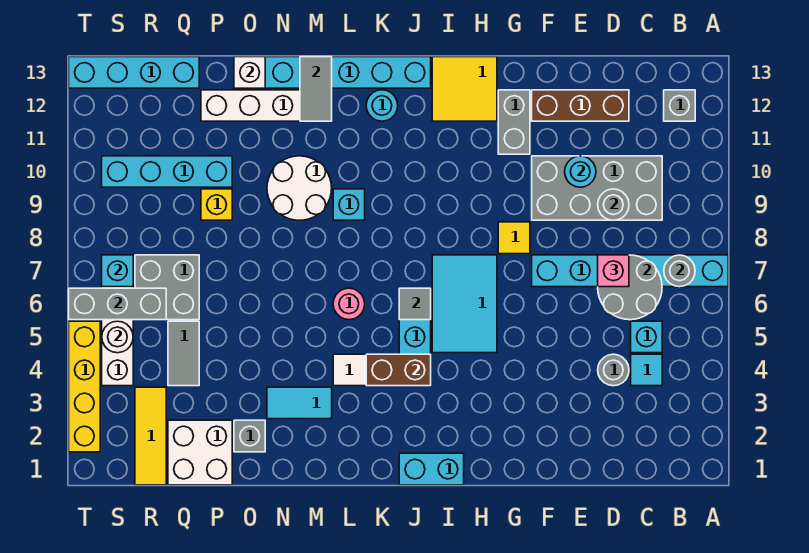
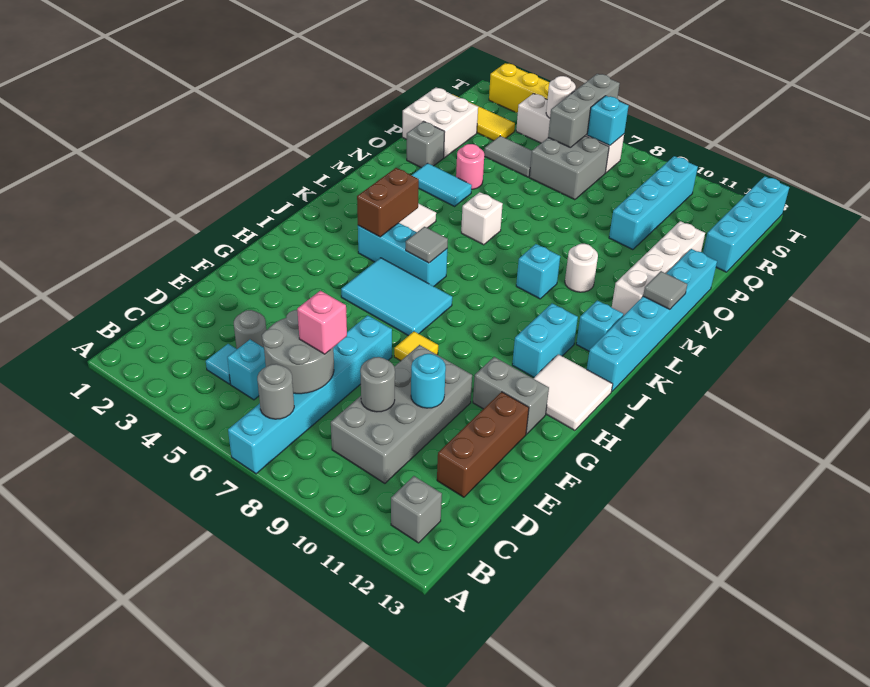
yellow 2x2 tile [432,57,497,121] -> white 2x2 tile [533,354,613,430]
cyan 1x2 brick [399,453,464,485] -> cyan 1x2 brick moved to [512,303,578,377]
cyan 1x1 round brick [366,90,398,121] -> cyan 1x1 brick [576,300,623,351]
pink 1x1 round brick [333,288,365,320] -> pink 1x1 round brick moved to [456,144,484,189]
cyan 1x2 tile [267,387,332,419] -> cyan 1x2 tile turned to [412,163,472,206]
white 2x2 round brick [267,156,332,220] -> white 1x1 round brick [565,244,598,292]
grey 1x2 tile [300,57,332,121] -> grey 1x1 tile [643,271,687,309]
white 1x1 brick [234,57,265,88] -> white 1x1 brick moved to [461,192,503,245]
yellow 1x1 brick [201,189,232,220] -> none

